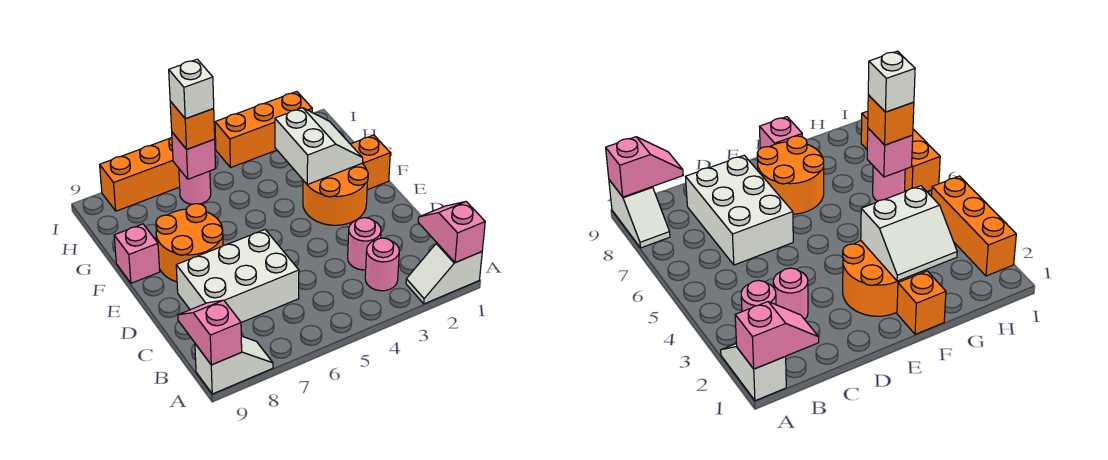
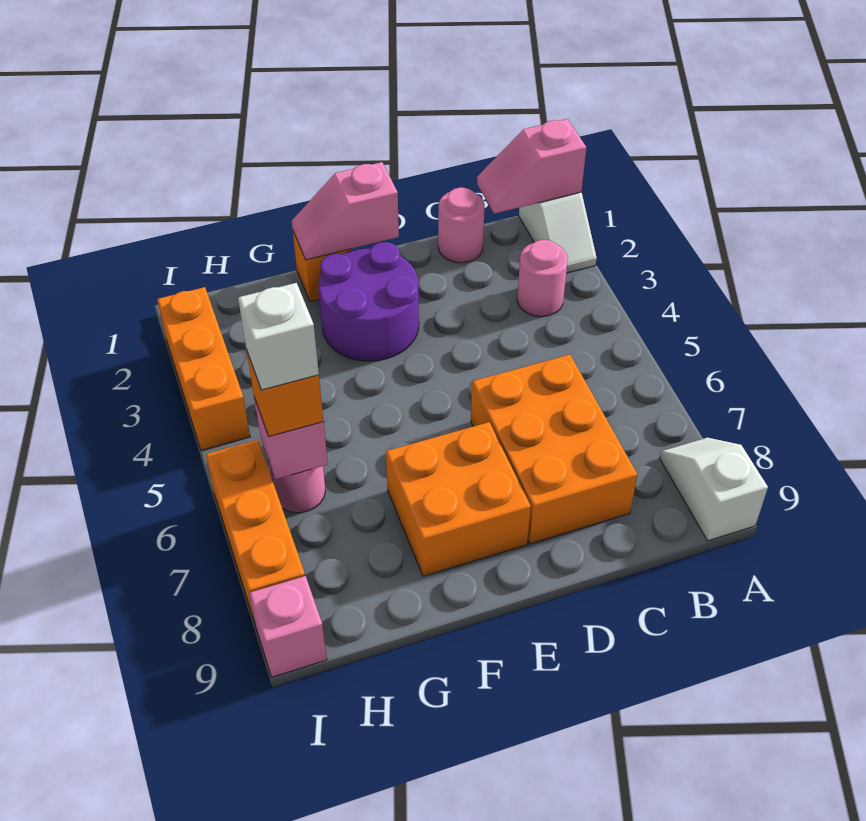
pink 1x2 slope [178,300,242,365] -> pink 1x2 slope moved to [292,162,399,260]
pink 1x1 round brick [348,218,381,270] -> pink 1x1 round brick moved to [438,188,485,263]
white 2x3 brick [176,230,299,322] -> orange 2x3 brick [471,355,638,544]
orange 2x2 round brick [303,164,368,225] -> purple 2x2 round brick [318,242,419,361]
orange 2x2 round brick [156,204,223,282] -> orange 2x2 brick [386,422,531,576]
white 2x2 slope [275,108,363,184] -> none
pink 1x1 brick [114,224,160,283] -> pink 1x1 brick moved to [249,576,327,677]

